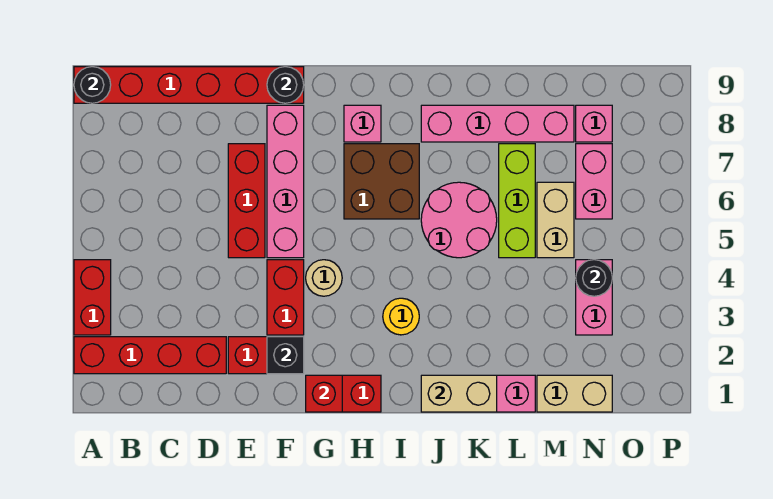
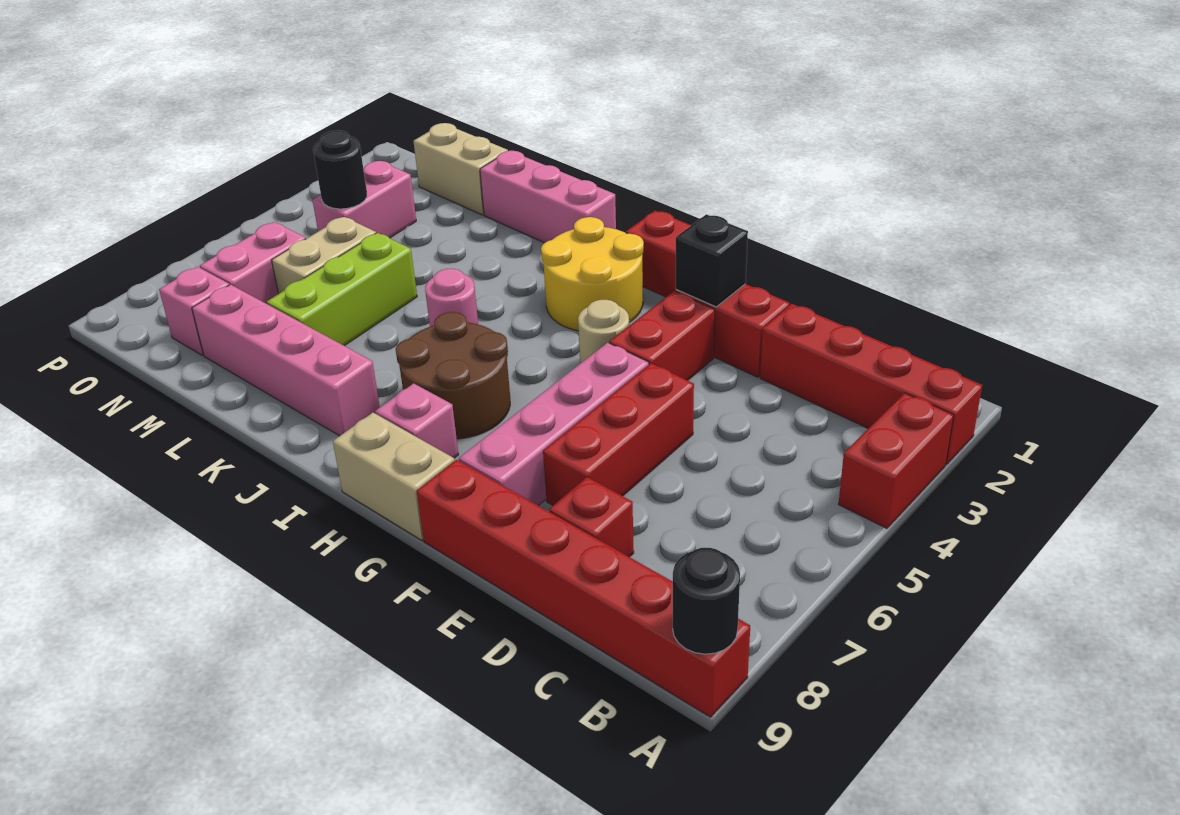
black 1x1 round brick [267,67,304,103] -> none
red 1x1 brick [306,375,342,412] -> red 1x1 brick moved to [549,477,634,557]
brown 2x2 brick [344,144,419,219] -> brown 2x2 round brick [396,312,510,439]
yellow 1x1 round brick [383,298,419,335] -> yellow 2x2 round brick [541,217,644,331]
tan 1x2 brick [421,375,497,412] -> tan 1x2 brick moved to [333,413,455,540]
pink 2x2 round brick [421,182,497,258] -> pink 1x1 round brick [425,269,478,327]

